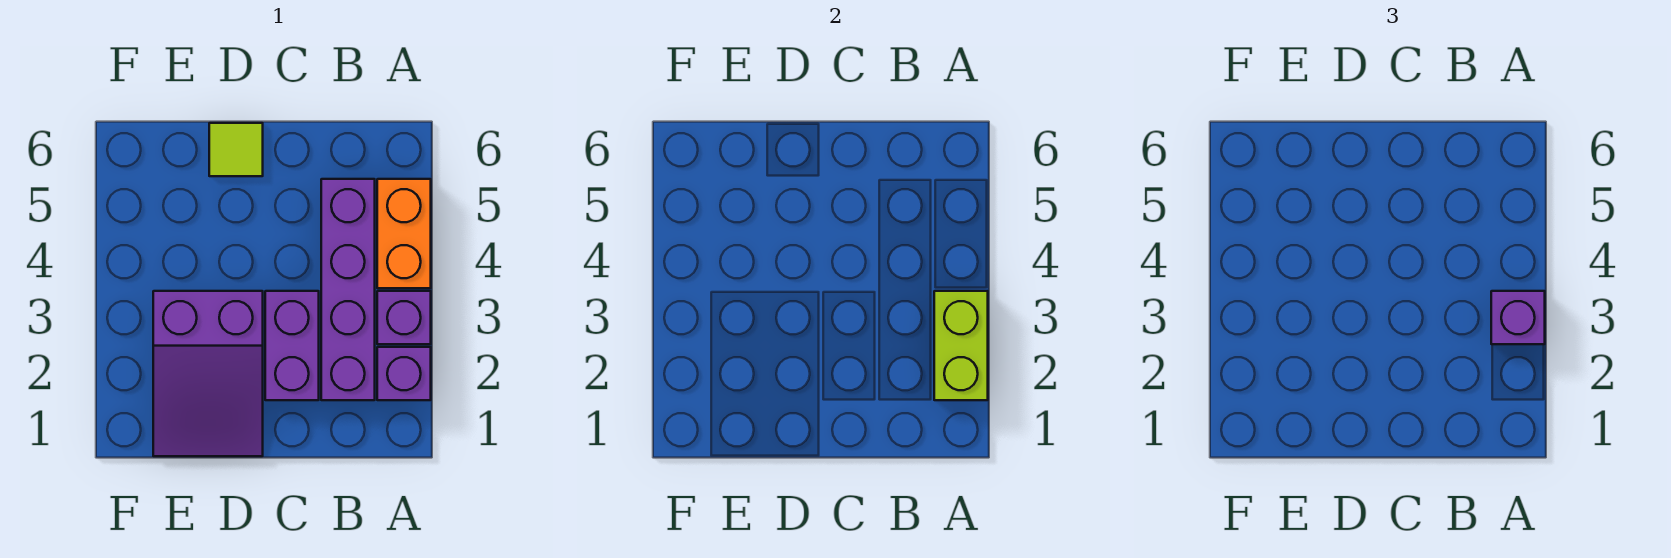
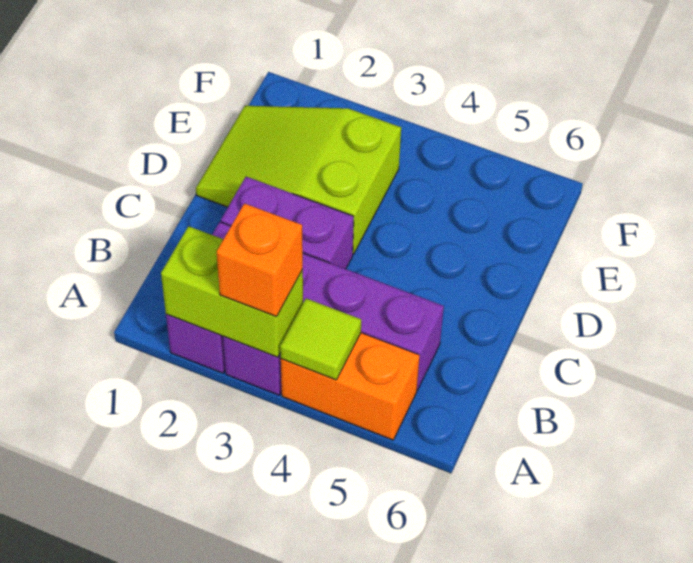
purple 1x1 brick [1491,291,1545,344] -> orange 1x1 brick [217,203,303,317]
purple 2x3 slope [153,291,263,456] -> lime 2x3 slope [196,106,401,254]
lime 1x1 tile [209,123,263,176] -> lime 1x1 tile moved to [280,298,361,380]

